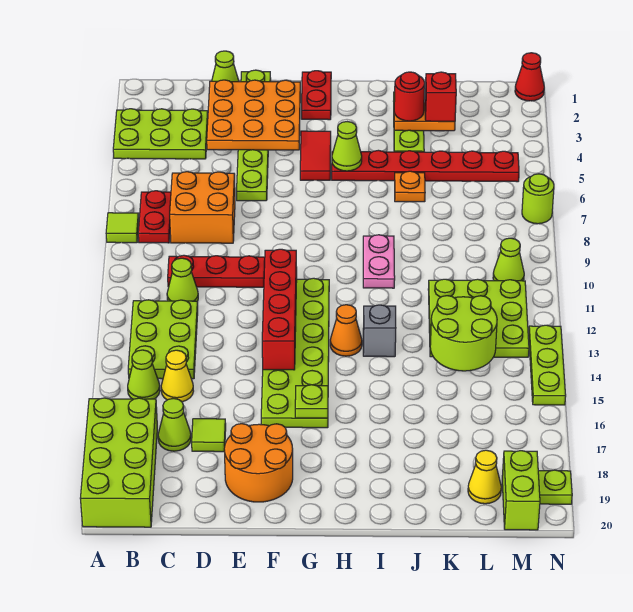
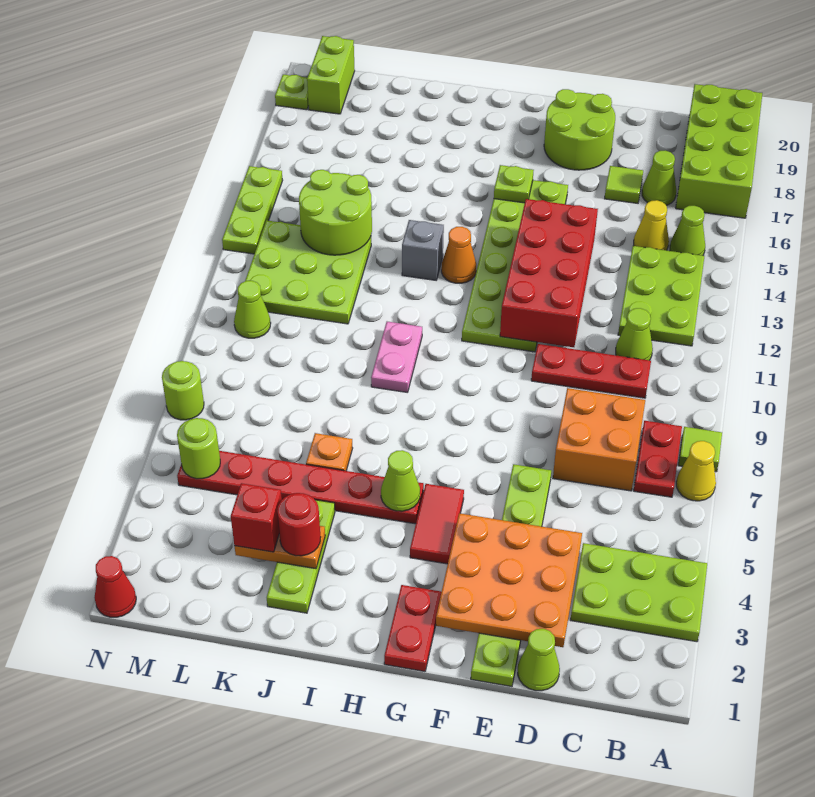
orange 2x2 round brick [224,424,293,502] -> lime 2x2 round brick [544,89,615,170]
red 1x4 brick [262,249,297,370] -> red 2x4 brick [500,199,598,347]
yellow 1x1 cone [468,450,501,504] -> yellow 1x1 cone moved to [676,441,716,501]
none -> lime 1x1 round brick [177,418,220,479]

